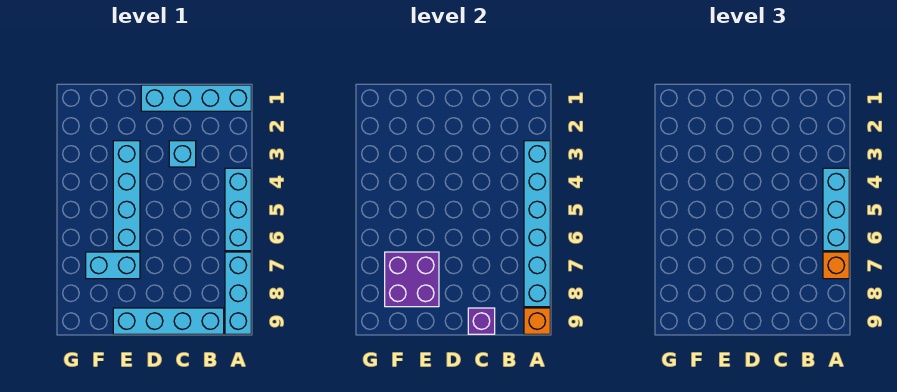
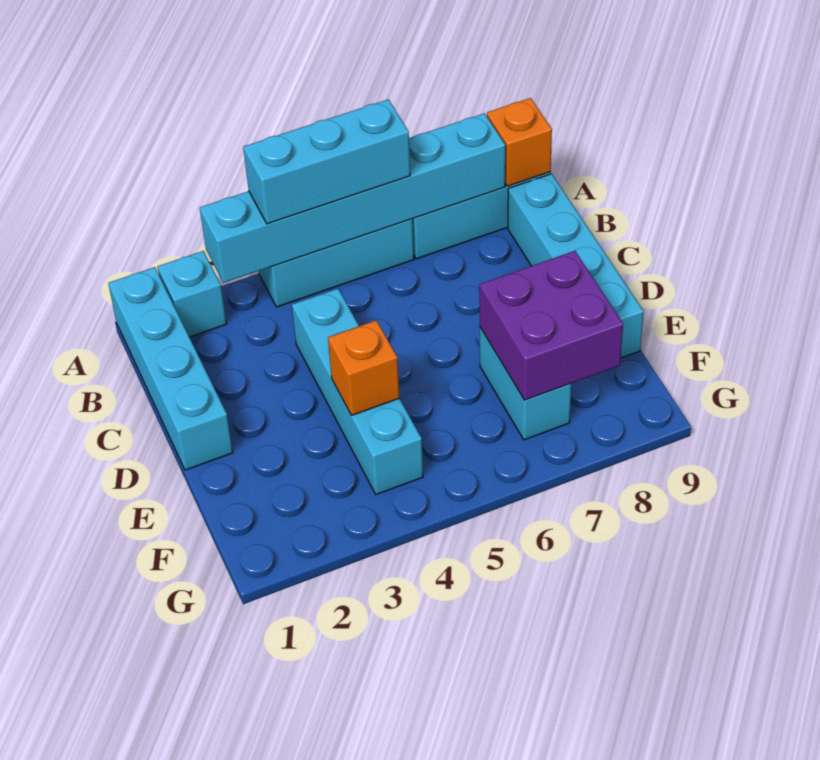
orange 1x1 brick [823,252,849,279] -> orange 1x1 brick moved to [328,320,400,415]
cyan 1x1 brick [169,141,196,167] -> cyan 1x1 brick moved to [157,251,227,337]
purple 1x1 brick [468,308,495,334] -> none
cyan 1x4 brick [113,141,140,251] -> cyan 1x4 brick turned to [292,289,423,494]

